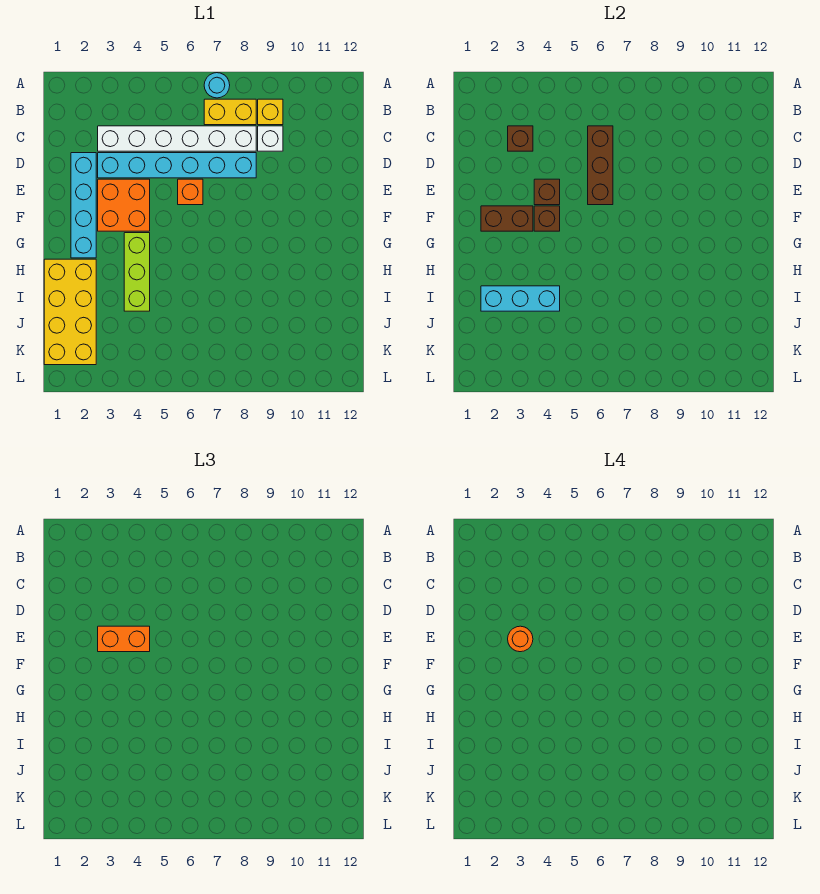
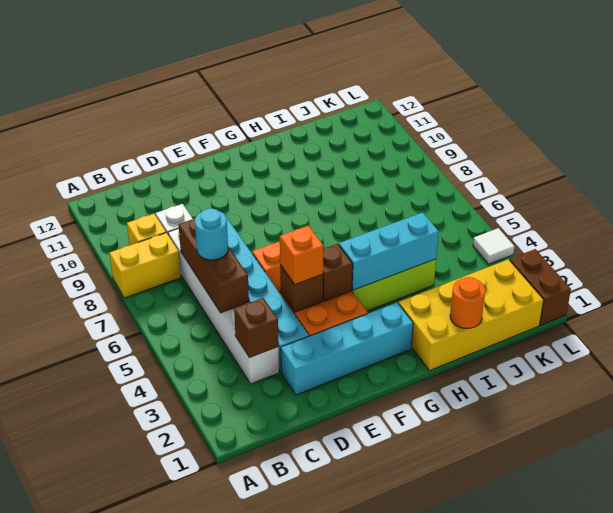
cyan 1x1 round brick [204,73,230,98] -> cyan 1x1 round brick moved to [195,208,228,260]
yellow 1x2 brick [204,99,256,125] -> yellow 1x2 brick turned to [110,233,181,298]
brown 1x3 brick [588,126,613,205] -> brown 1x3 brick turned to [178,218,249,313]
orange 1x2 brick [98,626,150,652] -> orange 1x1 brick [280,225,323,284]
orange 1x1 round brick [508,626,533,652] -> orange 1x1 round brick moved to [450,277,485,328]
brown 1x2 brick [481,206,533,231] -> brown 1x2 brick moved to [510,249,571,325]
cyan 1x3 brick [481,286,560,311] -> cyan 1x3 brick turned to [339,213,439,290]
none -> white 1x1 tile [473,228,514,264]

